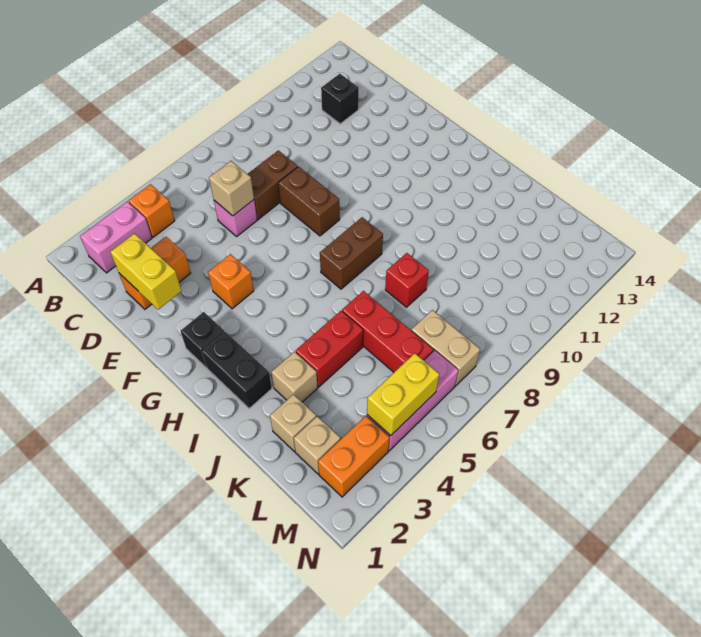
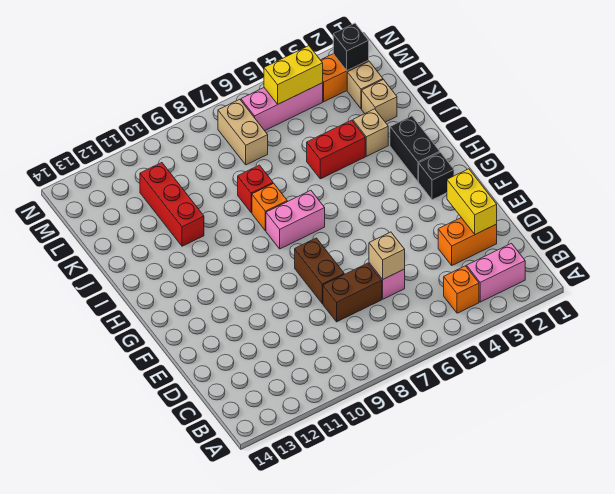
black 1x1 brick [321,74,359,124] -> black 1x1 brick moved to [333,23,369,70]
orange 1x1 brick [208,254,254,309] -> orange 1x1 brick moved to [252,183,287,231]
brown 1x2 brick [320,217,383,289] -> pink 1x2 brick [266,190,325,249]
red 1x3 brick [342,291,433,372] -> red 1x3 brick moved to [140,163,204,246]

